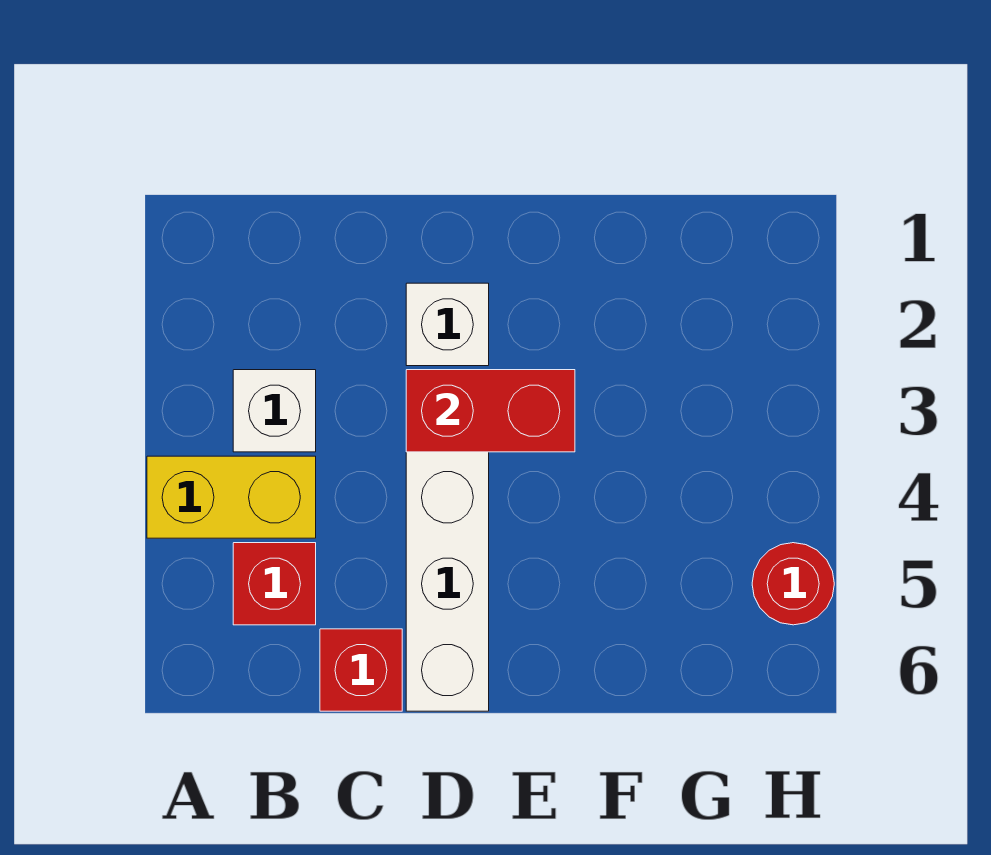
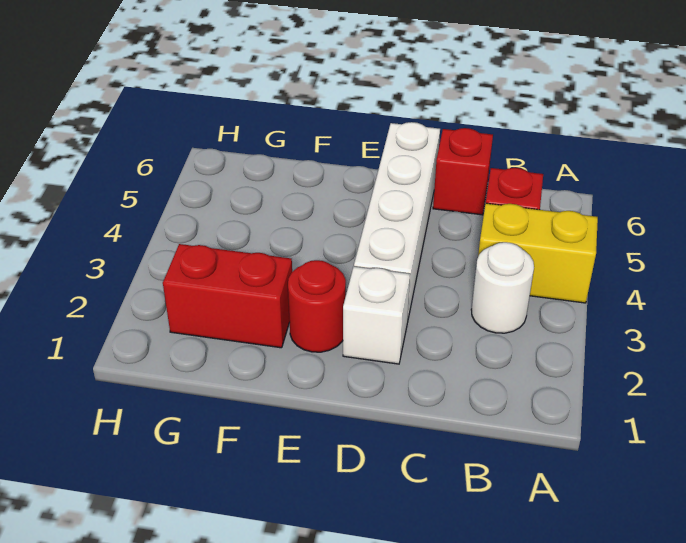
white 1x1 brick [233,370,316,452] -> white 1x1 round brick [471,242,534,333]
red 1x2 brick [406,370,575,452] -> red 1x2 brick moved to [163,244,292,348]
red 1x1 round brick [752,543,834,625] -> red 1x1 round brick moved to [288,260,346,352]

